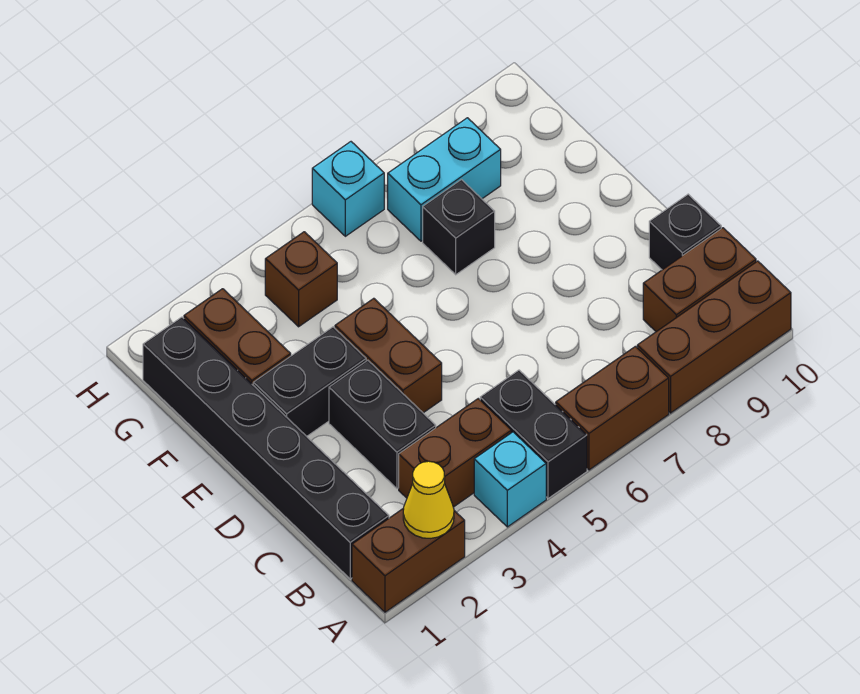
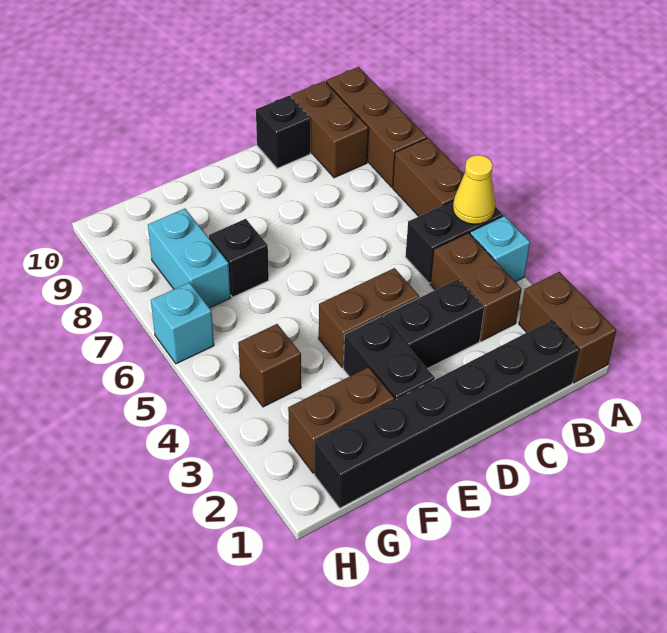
yellow 1x1 cone [403,461,454,538] -> yellow 1x1 cone moved to [453,155,496,224]

